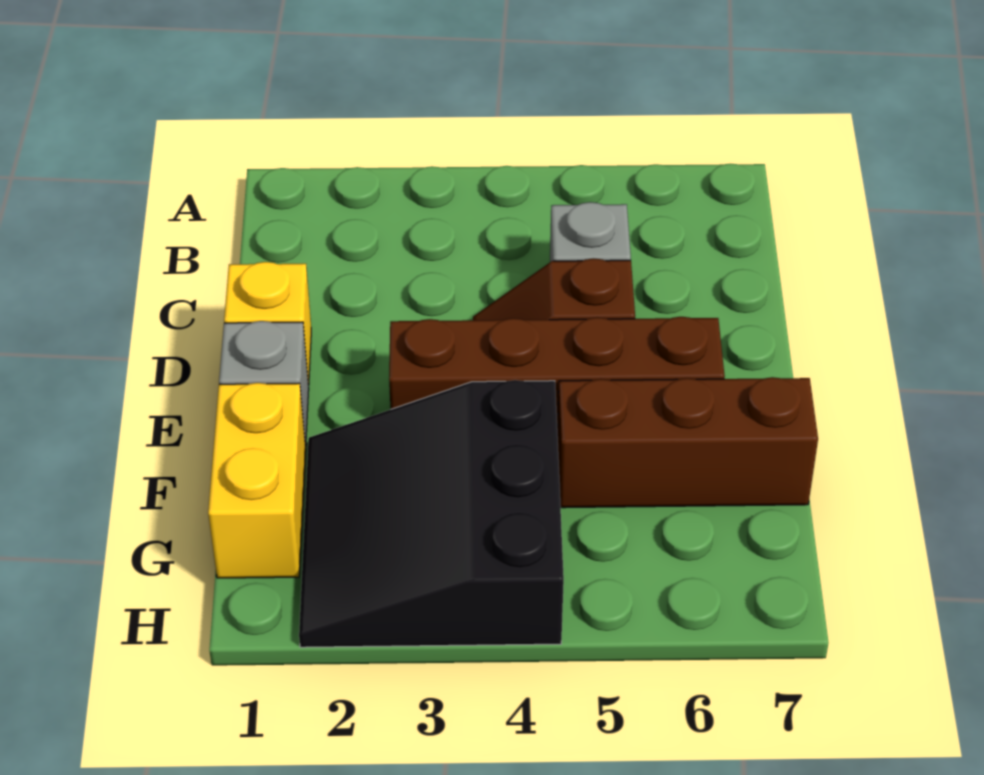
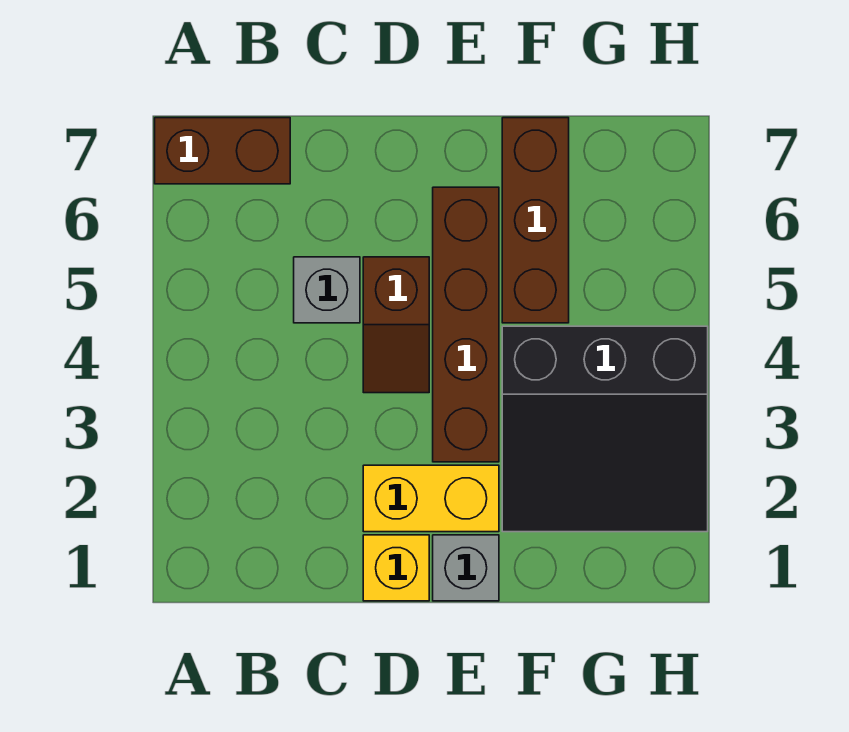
none -> brown 1x2 brick [155,118,290,184]
yellow 1x2 brick [208,383,306,578] -> yellow 1x2 brick moved to [363,465,499,532]

